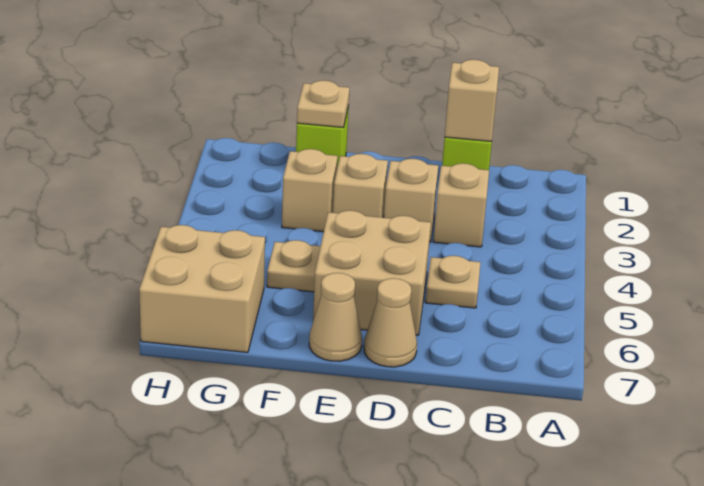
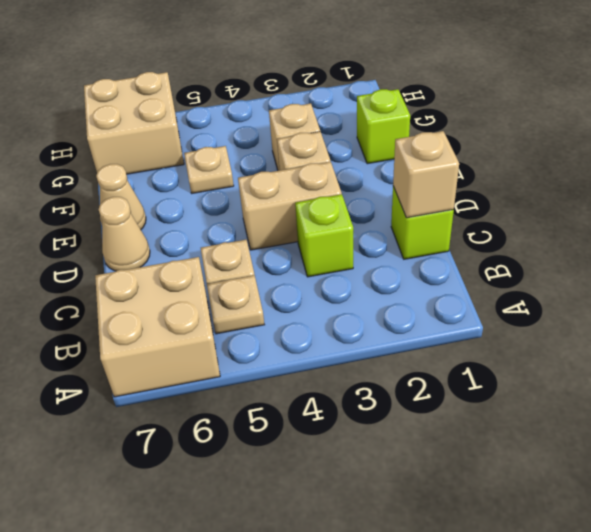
tan 1x1 brick [433,163,489,247] -> lime 1x1 brick [295,194,353,277]
tan 1x1 brick [384,159,438,242] -> tan 1x2 brick [238,162,342,250]
tan 2x2 brick [313,210,431,335] -> tan 2x2 brick moved to [95,257,220,397]
tan 1x1 plate [297,80,349,128] -> tan 1x1 plate moved to [207,275,264,334]

